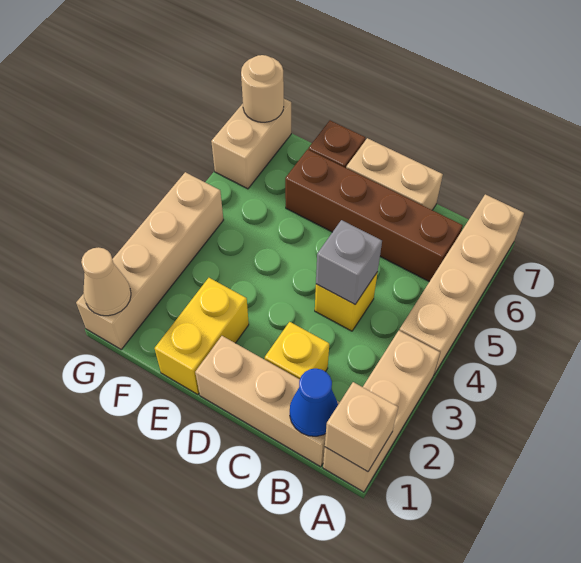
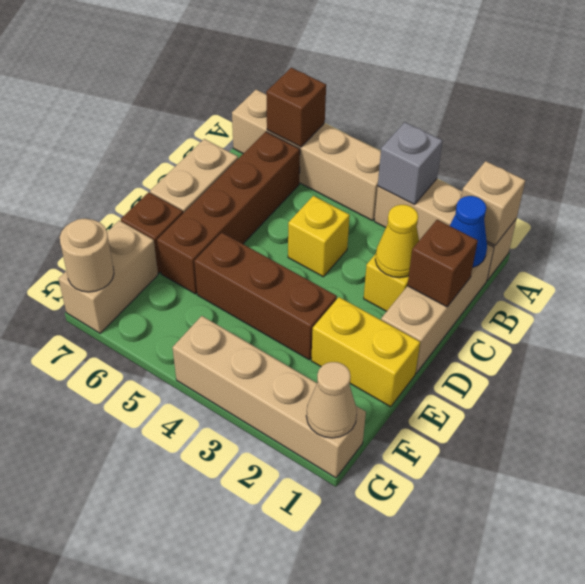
none -> brown 1x1 brick [266,68,326,147]
none -> brown 1x1 brick [407,220,478,307]
none -> yellow 1x1 cone [375,205,419,278]
grey 1x1 brick [316,220,382,304] -> grey 1x1 brick moved to [378,122,443,204]
none -> brown 1x3 brick [194,233,337,360]
tan 1x2 brick [211,99,291,189] -> tan 1x2 brick turned to [59,220,158,333]

